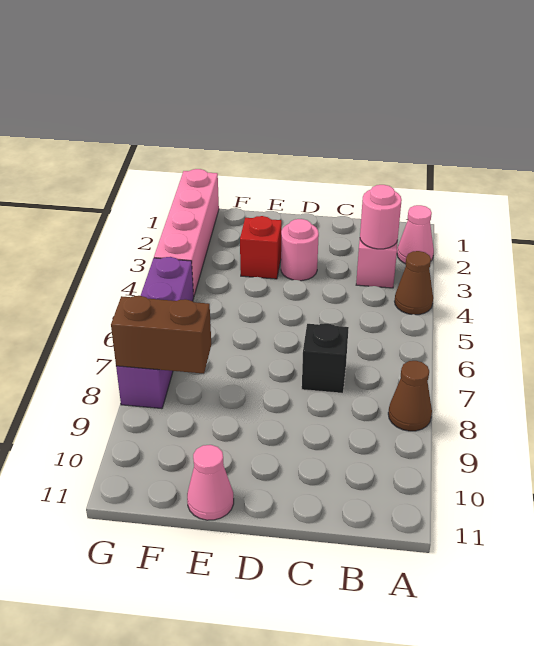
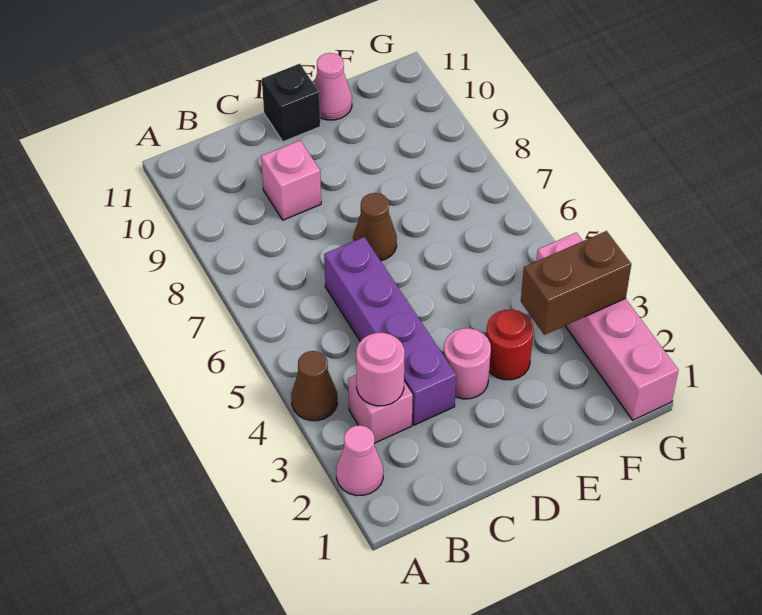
brown 1x1 cone [388,361,432,431] -> brown 1x1 cone moved to [353,193,397,261]
black 1x1 brick [302,323,349,393] -> black 1x1 brick moved to [262,64,320,142]
none -> pink 1x1 brick [261,140,321,220]
red 1x1 brick [240,216,282,279] -> red 1x1 round brick [486,310,533,380]
brown 1x2 brick [111,296,211,374] -> brown 1x2 brick moved to [521,231,631,335]
purple 1x4 brick [116,257,194,409] -> purple 1x4 brick moved to [324,237,456,425]

